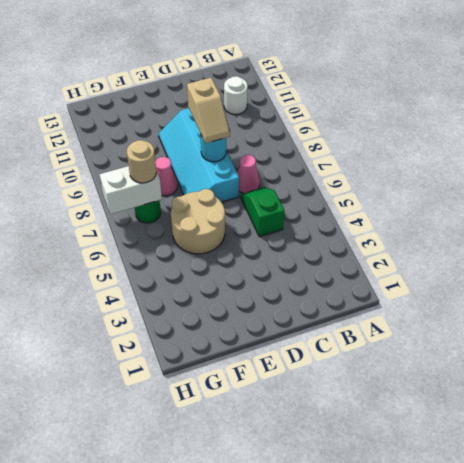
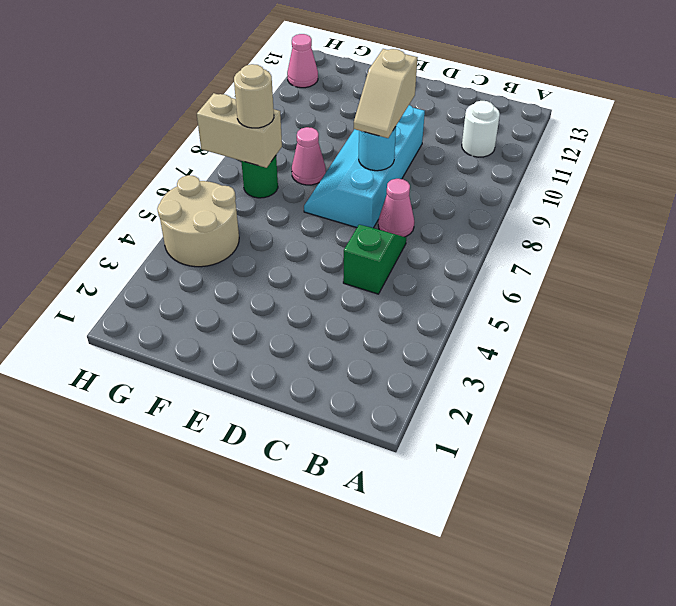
tan 2x2 round brick [171,189,225,254] -> tan 2x2 round brick moved to [157,175,239,267]
white 1x2 brick [99,166,162,214] -> tan 1x2 brick [197,93,282,168]
none -> pink 1x1 cone [287,34,318,88]

